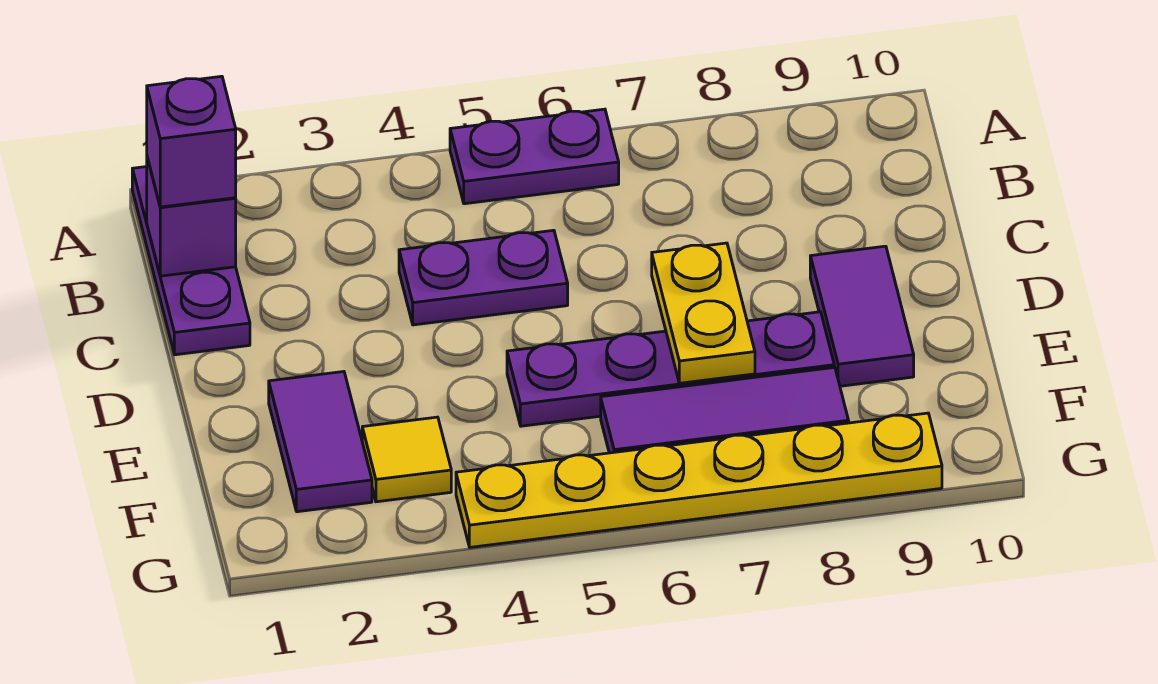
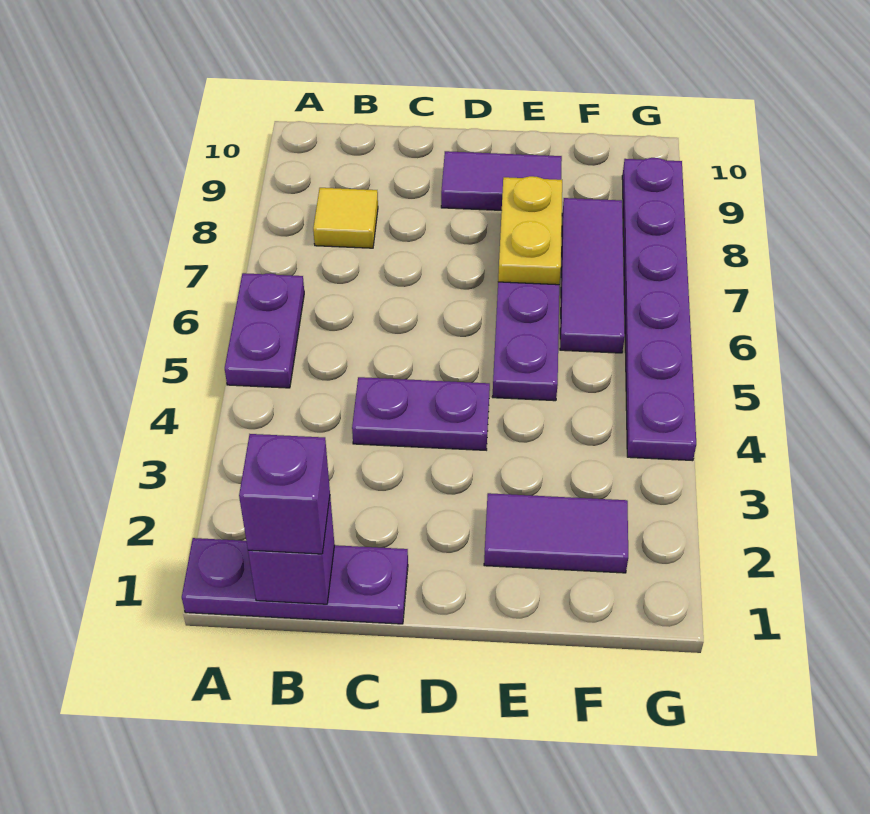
purple 1x2 plate [399,230,568,325] -> purple 1x2 plate turned to [352,377,490,450]
yellow 1x2 plate [652,243,755,383] -> yellow 1x2 plate turned to [498,176,562,285]
yellow 1x1 tile [362,417,451,502] -> yellow 1x1 tile moved to [313,188,378,248]
yellow 1x6 plate [456,413,942,547] -> purple 1x6 plate [622,158,696,461]

